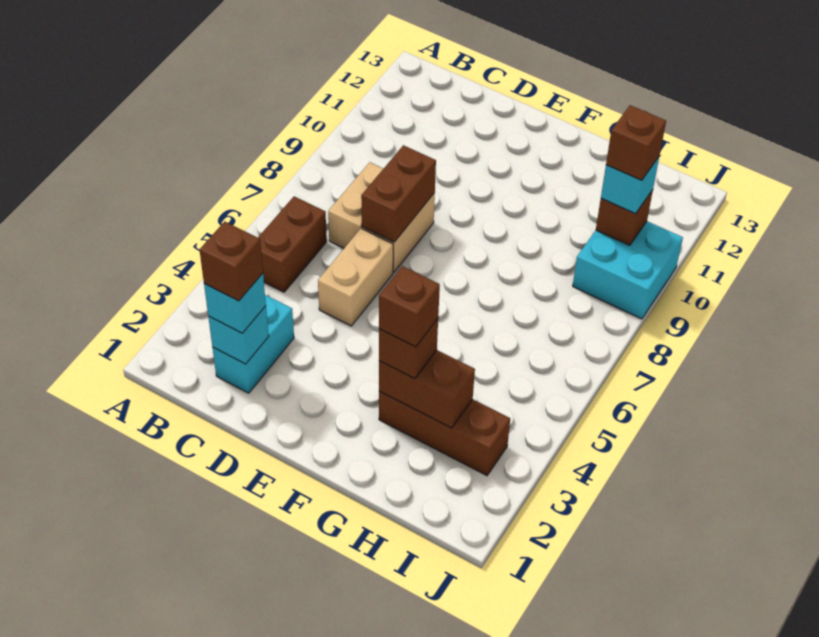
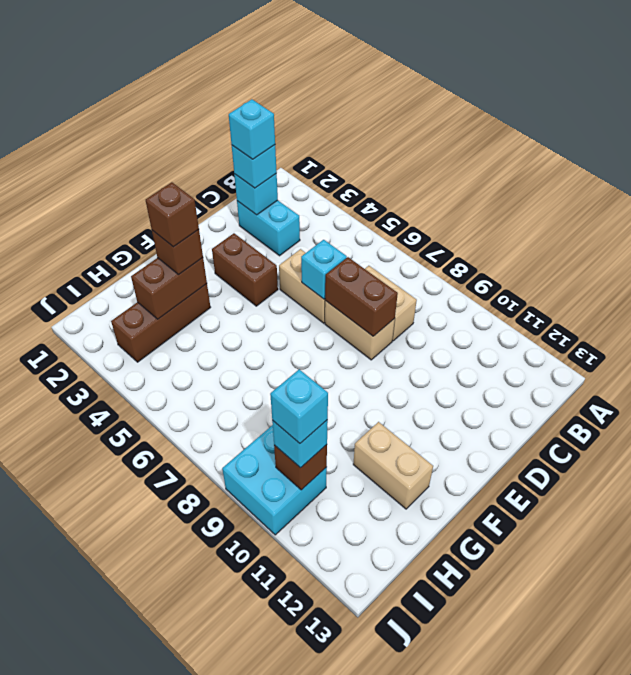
brown 1x2 brick [258,196,327,292] -> brown 1x2 brick moved to [212,233,278,306]
brown 1x1 brick [200,221,263,301] -> cyan 1x1 brick [229,99,275,159]
none -> cyan 1x1 brick [301,240,347,299]
none -> tan 1x2 brick [353,422,433,509]
brown 1x1 brick [606,105,666,180] -> cyan 1x1 brick [270,369,328,443]

